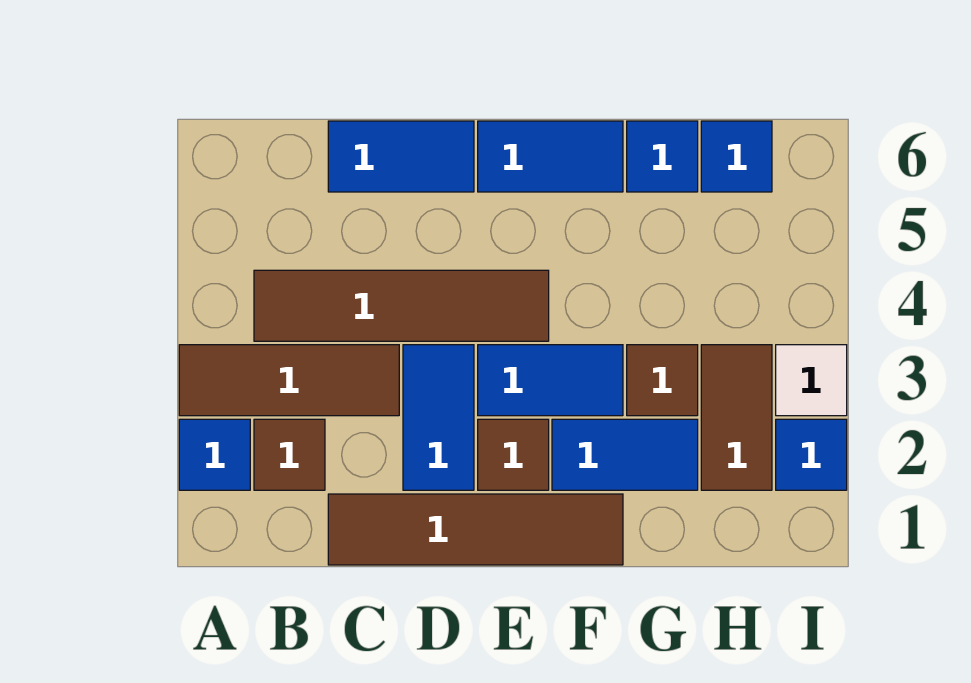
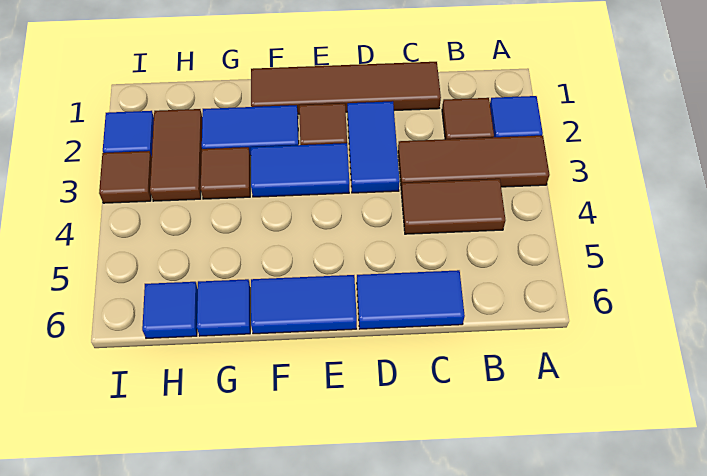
brown 1x4 tile [254,270,549,341] -> brown 1x2 tile [401,179,505,234]
white 1x1 tile [776,345,847,416] -> brown 1x1 tile [99,151,152,203]

